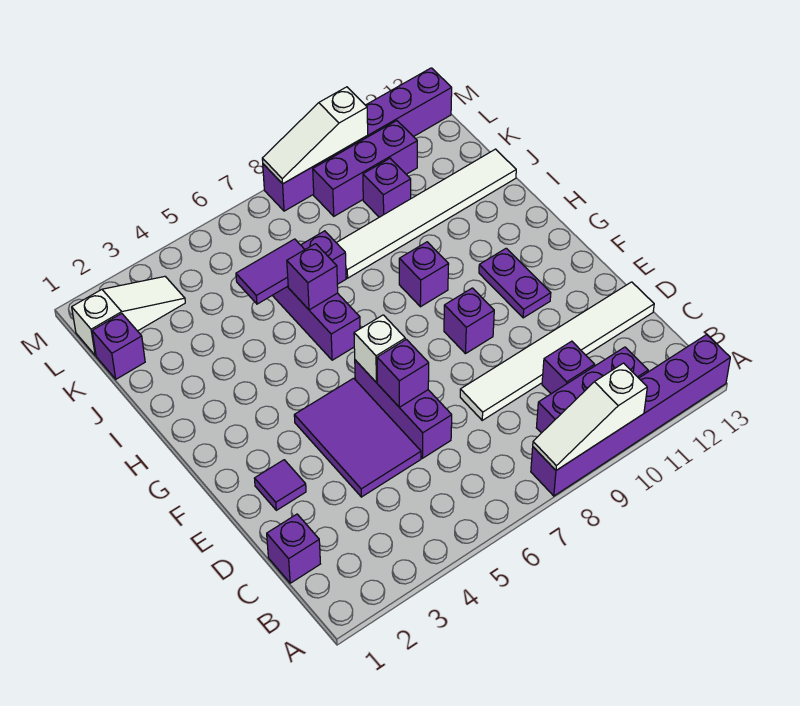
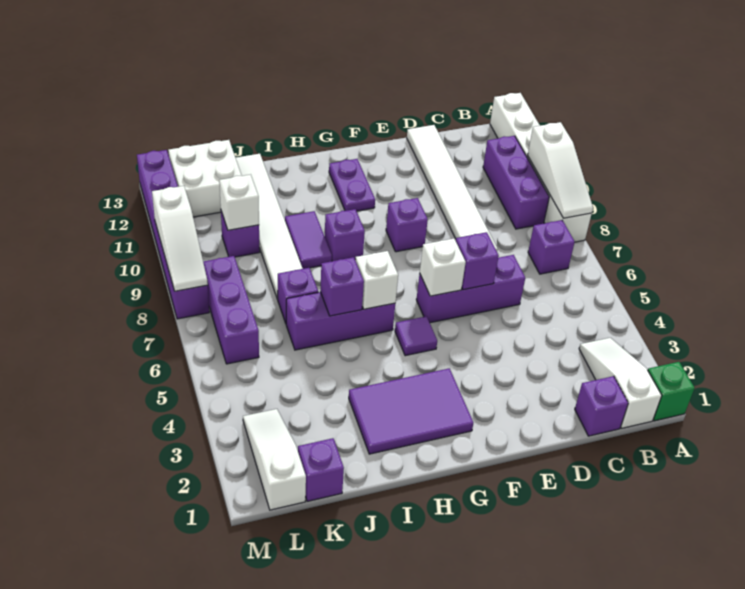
none -> green 1x1 brick [648,362,695,421]
purple 1x6 brick [531,335,730,496] -> white 1x6 brick [490,93,592,242]
none -> white 1x3 slope [579,338,662,428]
purple 1x1 brick [542,341,595,394] -> purple 1x1 brick moved to [528,220,575,274]
purple 2x3 tile [294,378,421,497] -> purple 2x3 tile moved to [349,368,473,454]
purple 1x1 tile [254,460,306,510] -> purple 1x1 tile moved to [395,316,437,356]
purple 1x2 plate [479,248,551,318] -> purple 1x2 plate turned to [329,159,375,211]
none -> white 1x1 brick [355,251,398,309]
purple 1x2 tile [236,239,305,304] -> purple 1x2 tile moved to [285,211,332,269]
none -> white 1x1 brick [219,174,259,230]
none -> white 2x2 brick [169,140,242,217]
purple 1x3 brick [313,121,417,216] -> purple 1x3 brick moved to [203,256,259,364]

